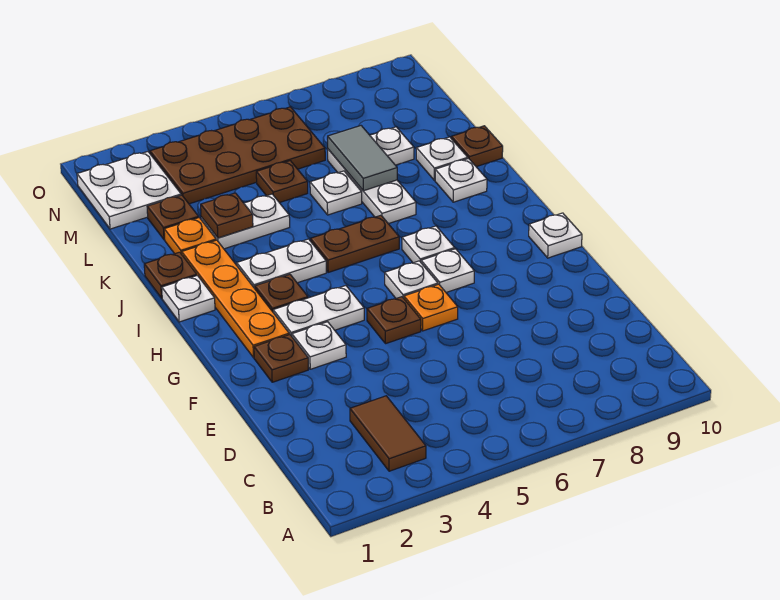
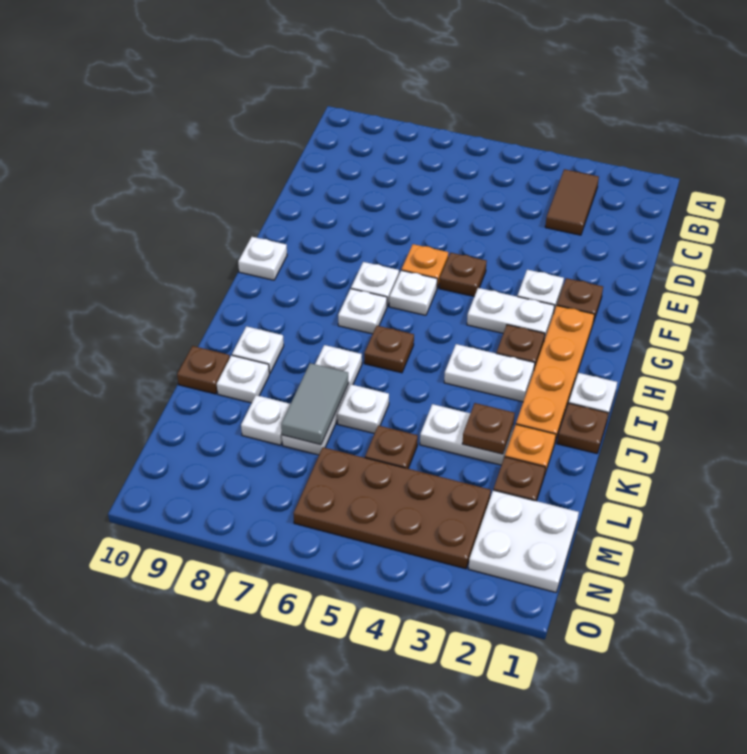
brown 1x2 plate [310,215,399,272] -> brown 1x1 plate [364,326,414,373]

